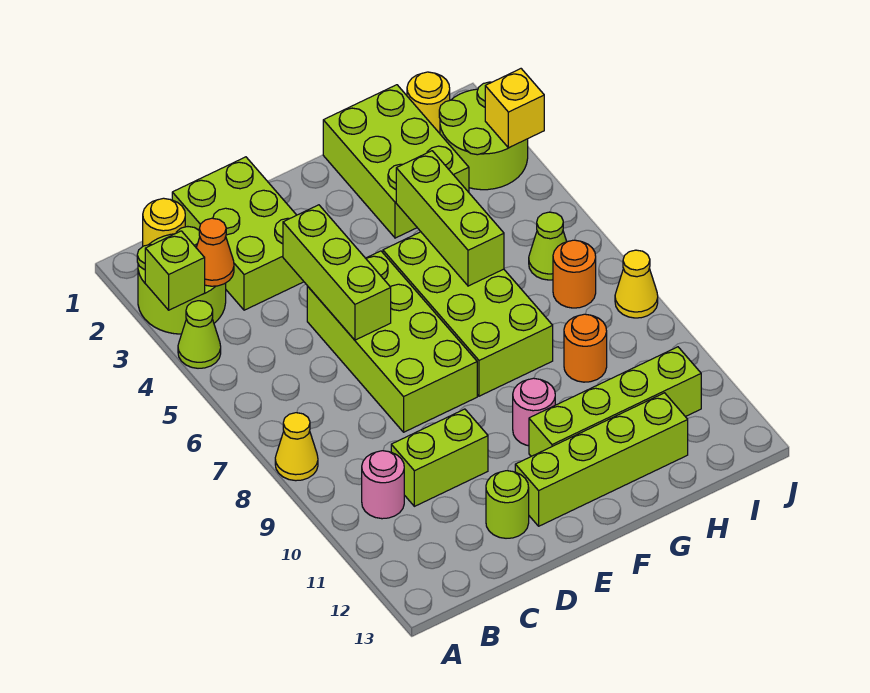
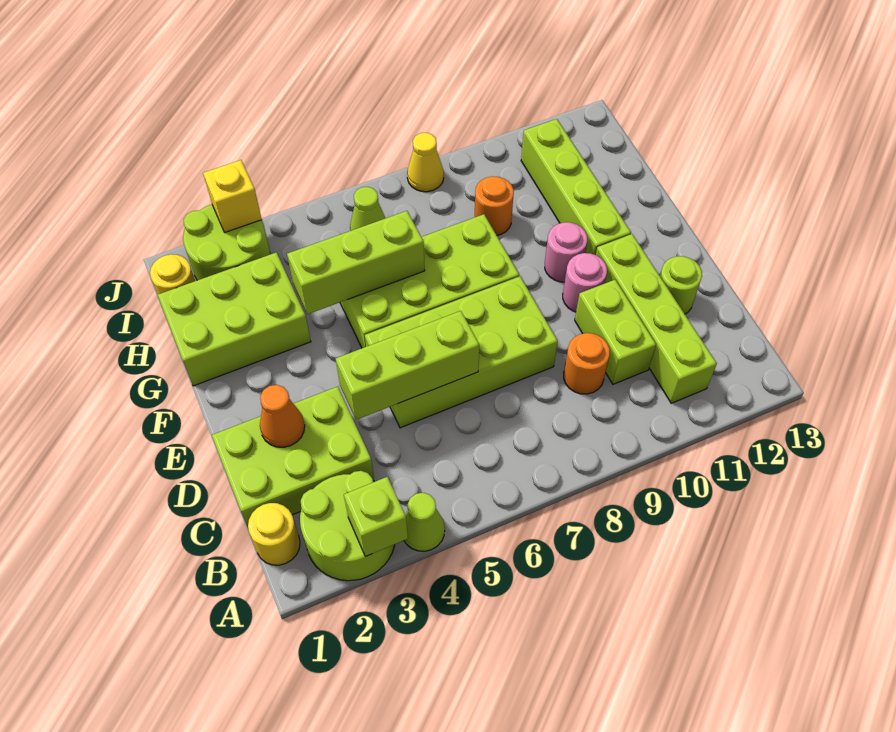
yellow 1x1 cone [275,413,318,481] -> none
orange 1x1 cone [196,218,234,286] -> orange 1x1 cone moved to [260,385,305,447]
pink 1x1 round brick [362,451,404,519] -> pink 1x1 round brick moved to [563,253,607,312]
lime 1x4 brick [515,393,688,526] -> lime 1x4 brick moved to [596,234,717,403]
orange 1x1 round brick [553,240,596,308] -> orange 1x1 round brick moved to [564,333,610,394]

